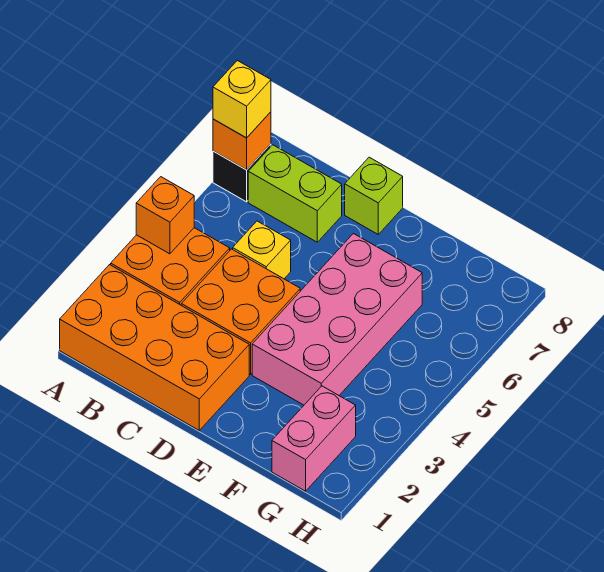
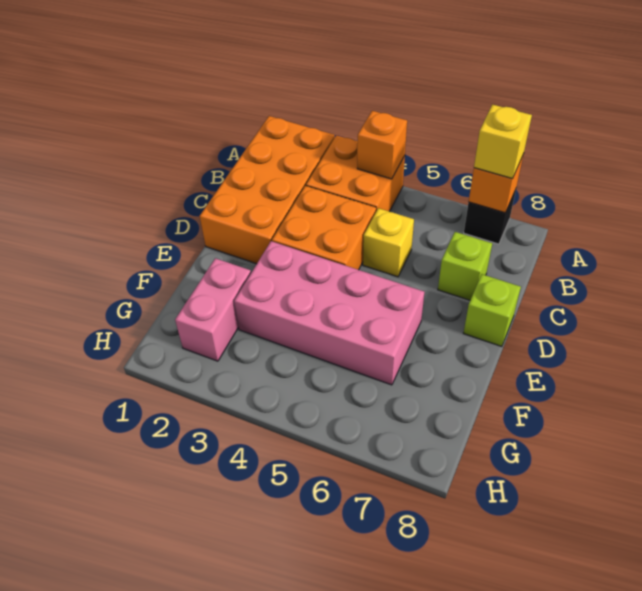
lime 1x2 brick [248,145,342,242] -> lime 1x1 brick [438,232,492,300]
pink 1x2 brick [272,386,356,491] -> pink 1x2 brick turned to [175,258,251,361]

